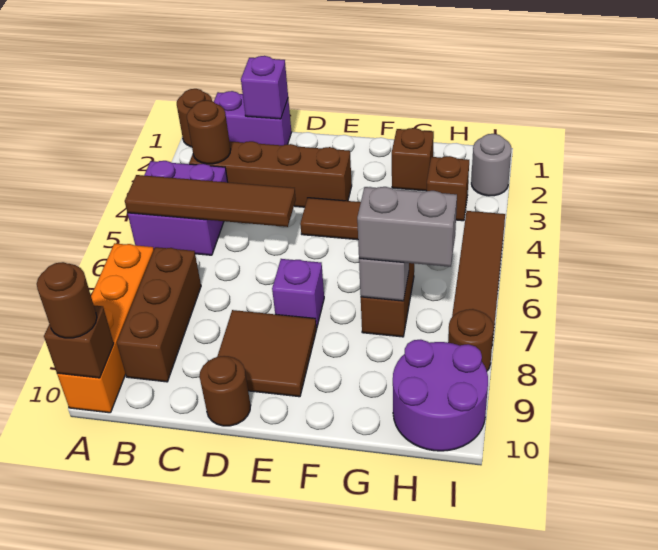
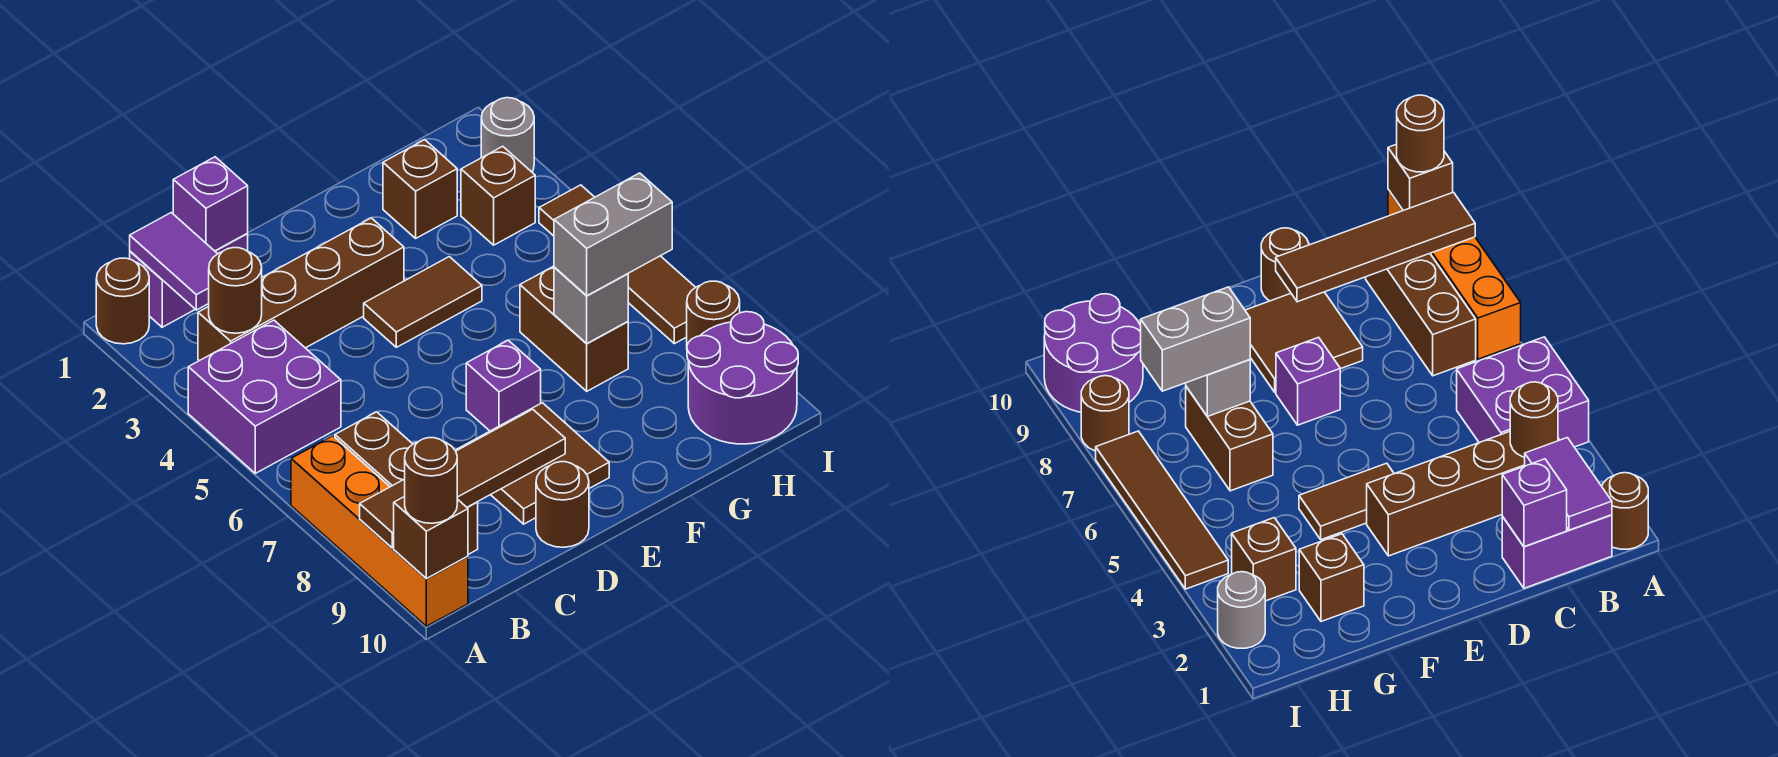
brown 1x4 tile [125,175,296,227] -> brown 1x4 tile moved to [360,409,565,548]
none -> purple 1x2 tile [130,213,217,310]

